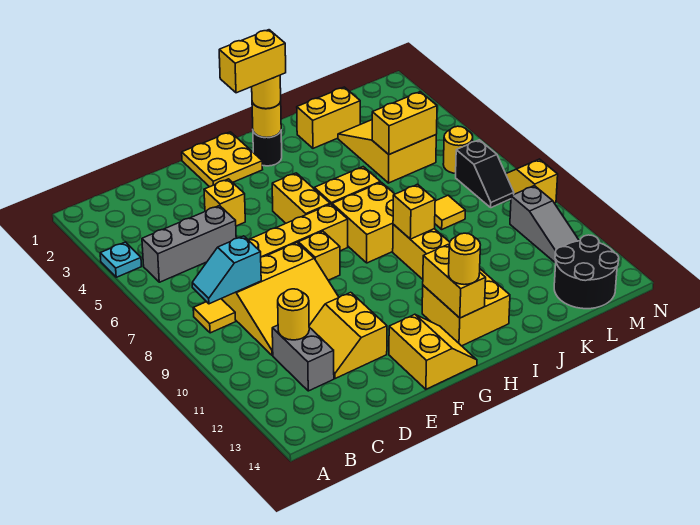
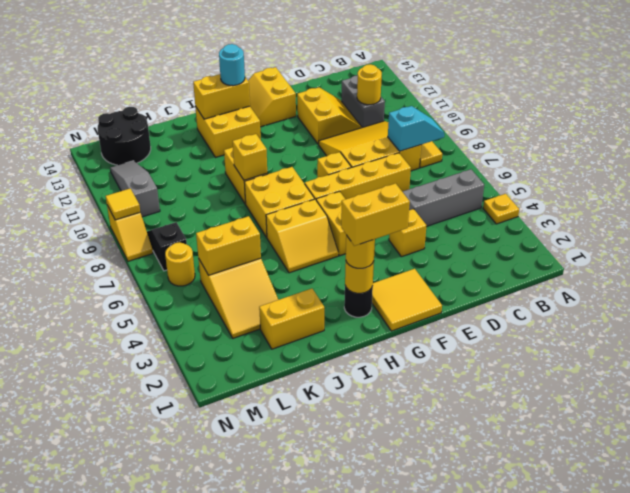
cyan 1x1 plate [100,242,142,277] -> yellow 1x1 plate [483,194,519,224]
yellow 2x2 plate [182,132,263,187] -> yellow 2x2 tile [372,269,442,331]
yellow 1x2 brick [423,245,486,318] -> yellow 1x2 brick turned to [193,74,250,119]
yellow 1x1 round brick [449,233,480,285] -> cyan 1x1 round brick [219,44,245,86]
yellow 1x1 tile [435,195,465,229] -> yellow 1x1 tile moved to [106,189,140,220]

